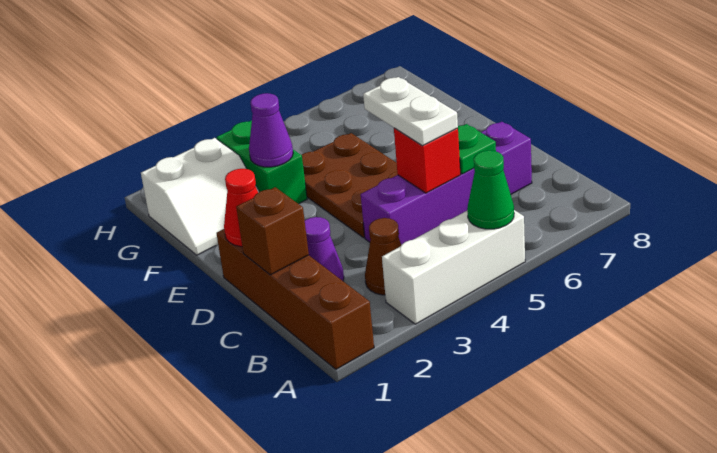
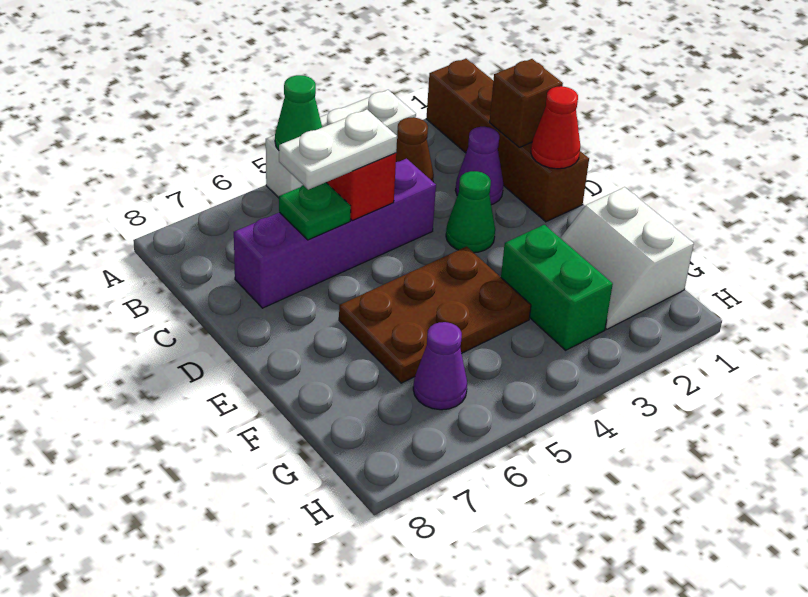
white 1x2 plate [363,77,458,146] -> white 1x2 plate turned to [279,110,397,190]
none -> green 1x1 cone [446,171,495,253]
brown 2x3 plate [302,133,398,238] -> brown 2x3 plate turned to [339,247,531,383]
white 2x2 slope [141,138,259,255] -> white 2x2 slope turned to [561,187,694,329]
purple 1x1 cone [249,93,293,167] -> purple 1x1 cone moved to [413,322,467,410]

